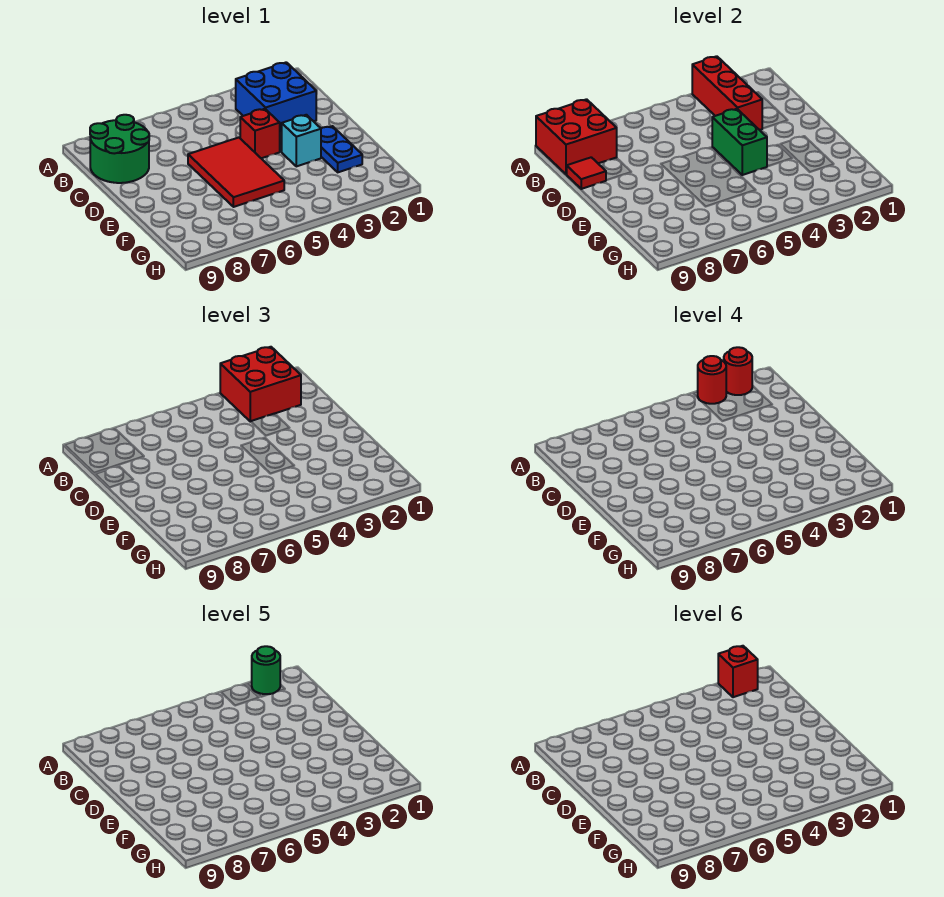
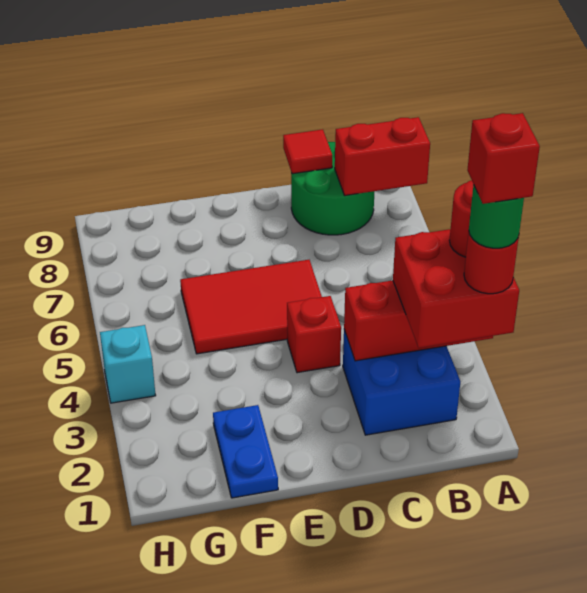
red 2x2 brick [536,99,617,174] -> red 1x2 brick [335,117,430,196]
green 1x2 brick [712,109,767,175] -> none
blue 1x2 plate [321,126,362,172] -> blue 1x2 plate turned to [213,405,278,498]
cyan 1x1 brick [282,115,321,166] -> cyan 1x1 brick moved to [100,325,156,403]

